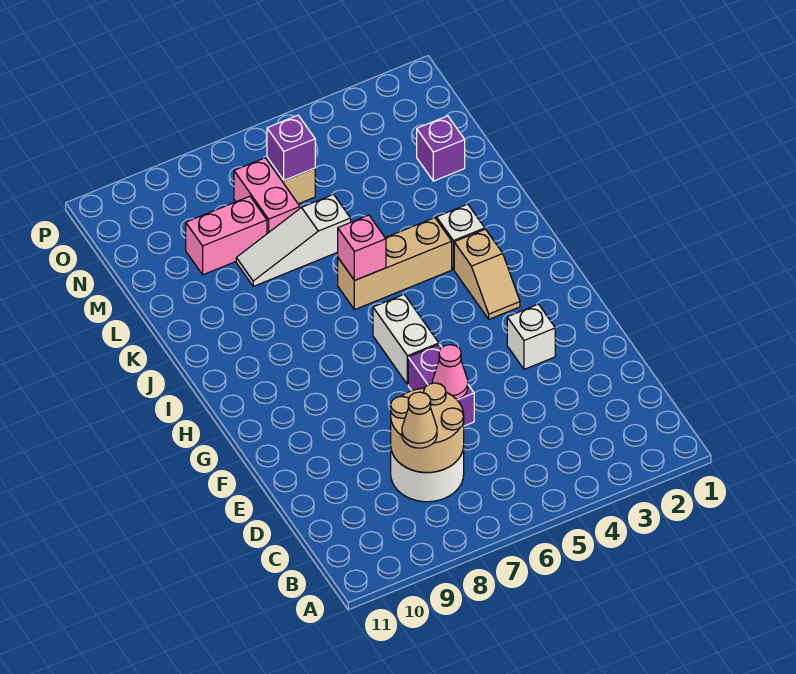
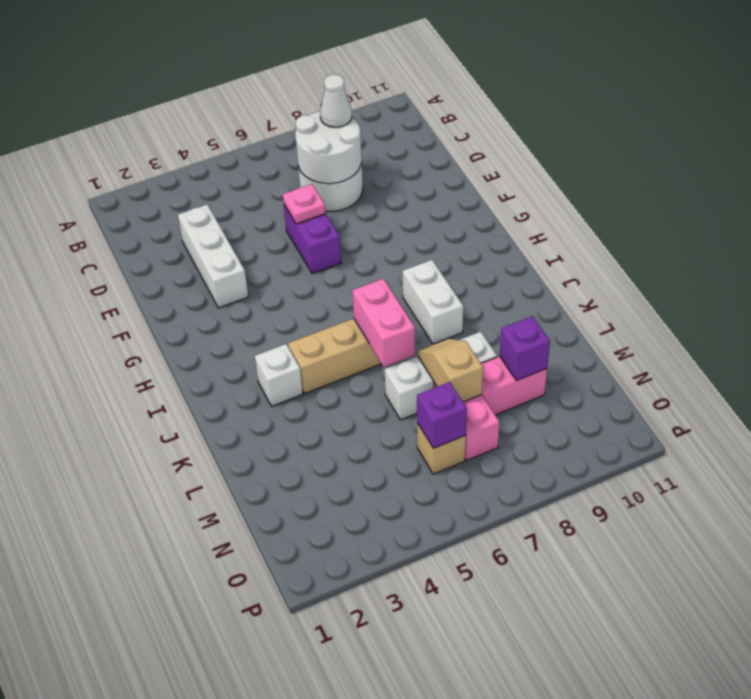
tan 2x2 round brick [391,383,464,472] -> white 2x2 round brick [295,111,362,184]
tan 1x1 cone [402,392,437,448] -> white 1x1 cone [320,75,352,127]
pink 1x1 cone [432,345,468,399] -> pink 1x1 plate [283,184,326,224]
white 1x1 brick [507,304,555,369] -> white 1x3 brick [178,205,248,308]
white 1x2 brick [373,295,439,385] -> white 1x2 brick moved to [402,260,463,344]
tan 1x2 slope [454,229,520,319] -> tan 1x2 slope moved to [418,339,483,402]
pink 1x1 brick [338,215,386,281] -> pink 1x2 brick [352,279,415,367]
white 1x3 slope [236,194,351,286] -> white 1x3 brick [385,332,497,420]
purple 1x1 brick [417,116,465,181] -> purple 1x1 brick moved to [500,316,550,380]

